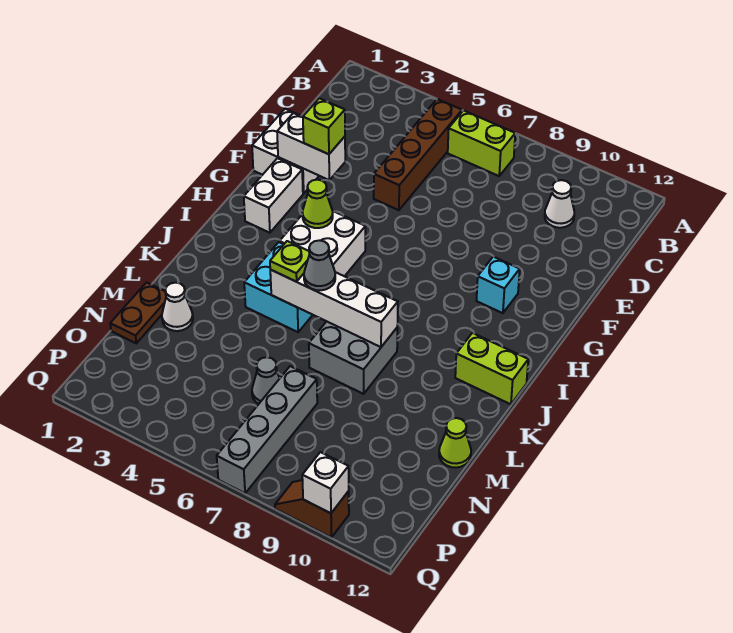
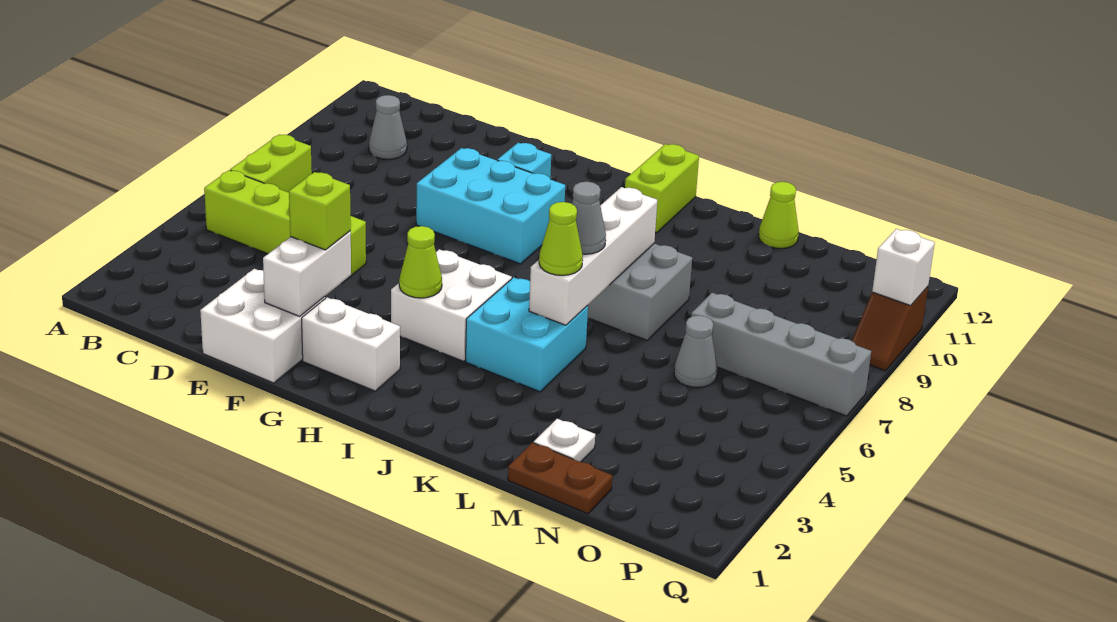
brown 1x4 brick [374,99,462,210] -> lime 1x4 brick [204,170,366,283]
white 1x1 cone [545,180,574,228] -> grey 1x1 cone [369,95,407,159]
none -> cyan 2x3 brick [416,148,565,264]
lime 1x1 plate [270,241,310,282] -> lime 1x1 cone [539,202,583,275]
white 1x1 cone [162,283,193,331] -> white 1x1 plate [534,419,595,462]

